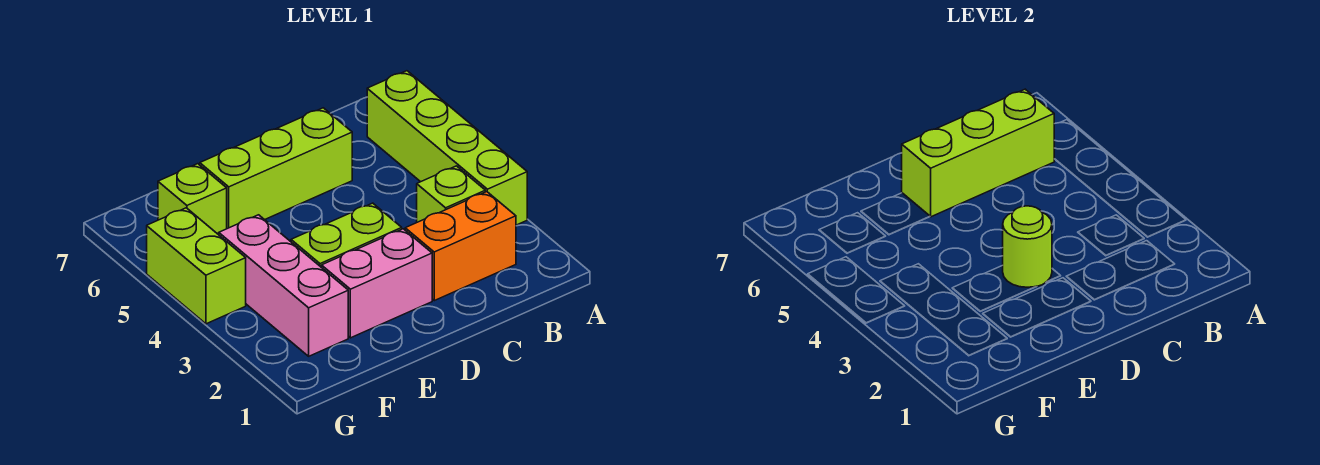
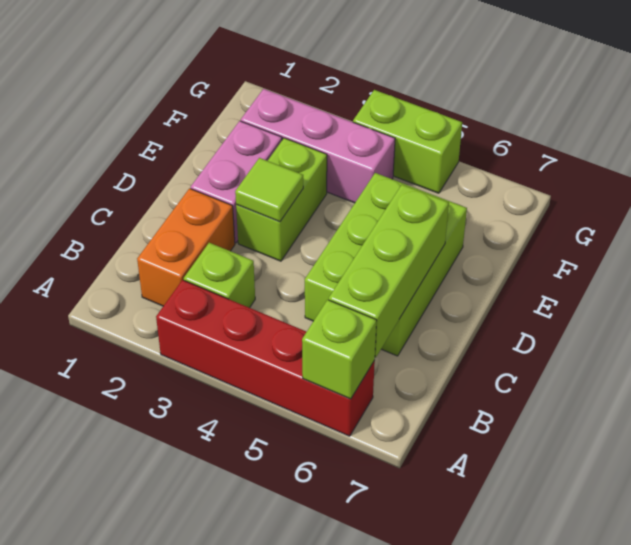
lime 1x4 brick [367,71,527,225] -> red 1x4 brick [156,280,375,436]
lime 1x3 brick [200,108,352,229] -> lime 2x3 brick [305,173,467,356]
lime 1x1 round brick [1003,206,1052,287] -> lime 1x1 tile [235,158,303,222]
lime 1x1 brick [158,164,227,235] -> lime 1x1 brick moved to [302,300,377,399]

